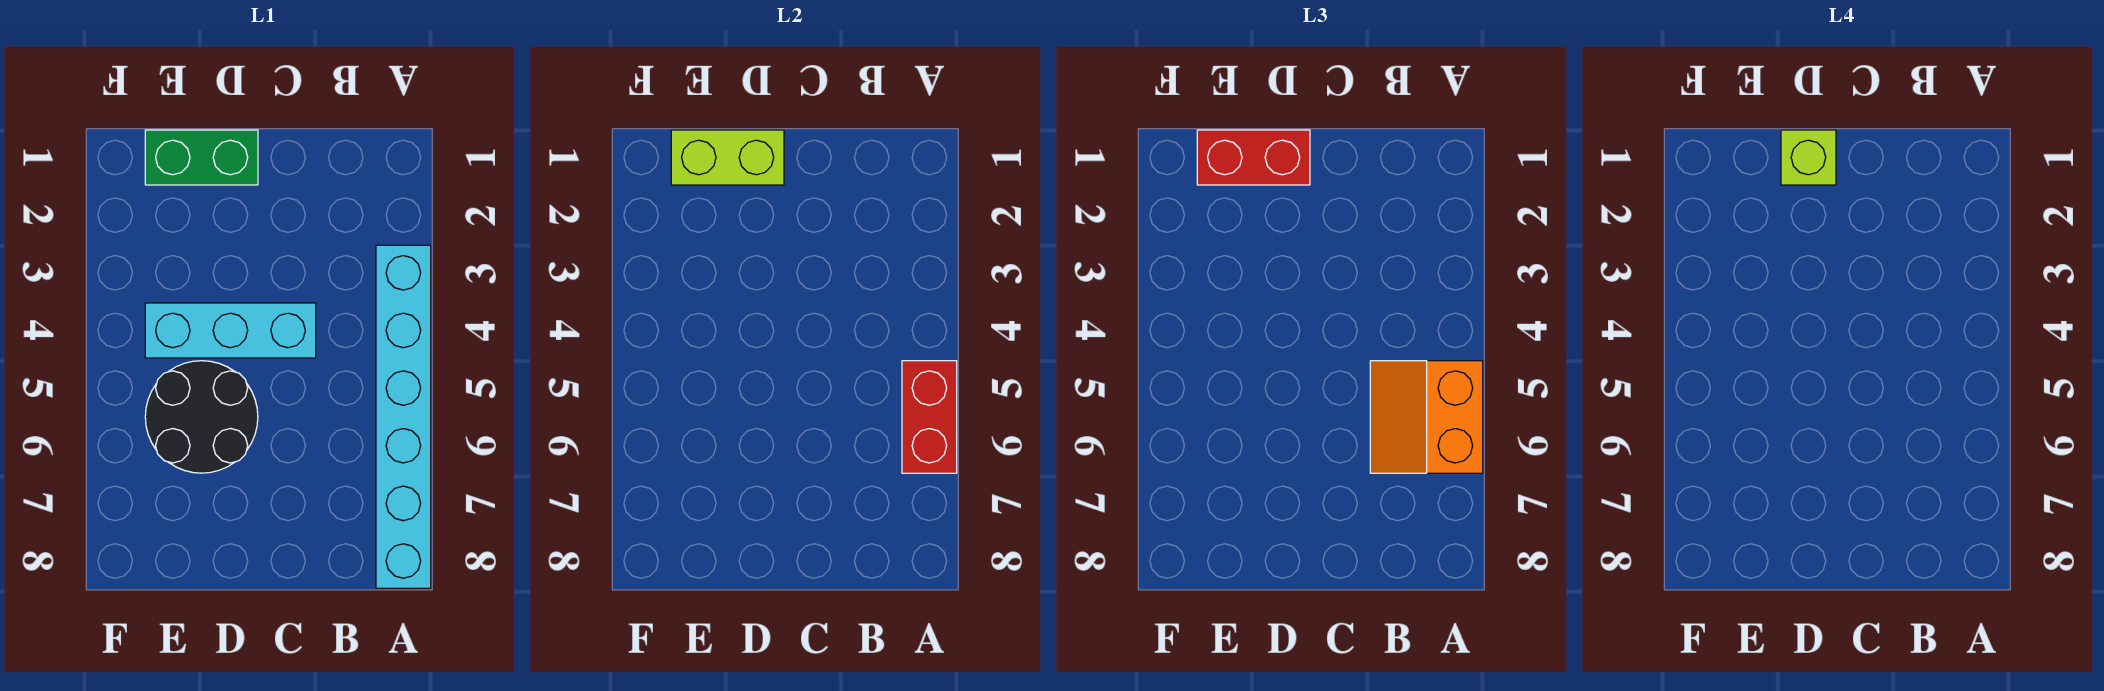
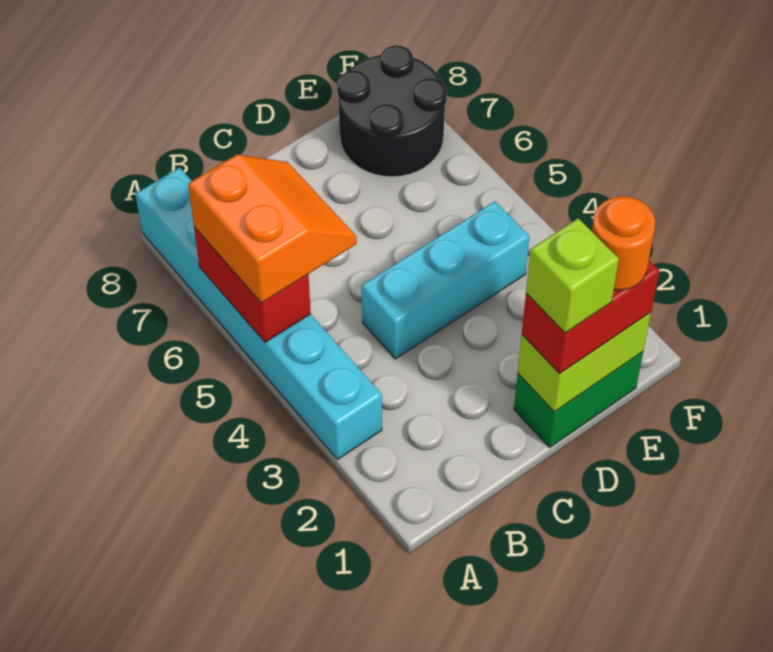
black 2x2 round brick [145,361,258,473] -> black 2x2 round brick moved to [337,45,447,177]
none -> orange 1x1 round brick [592,196,655,290]

